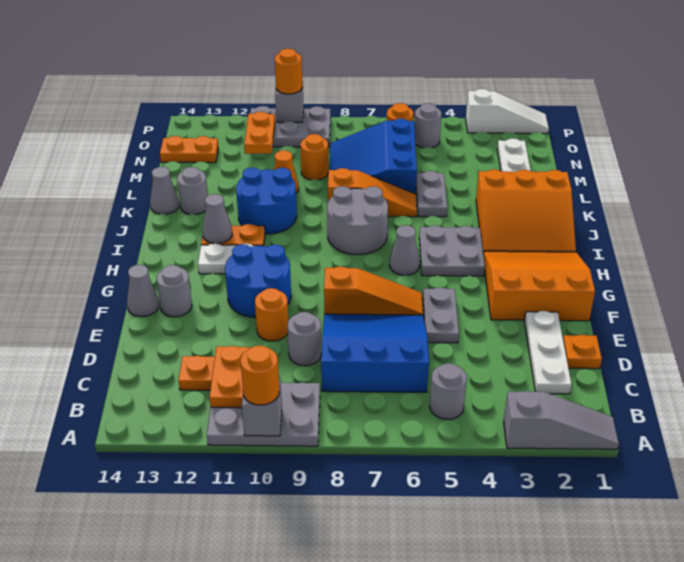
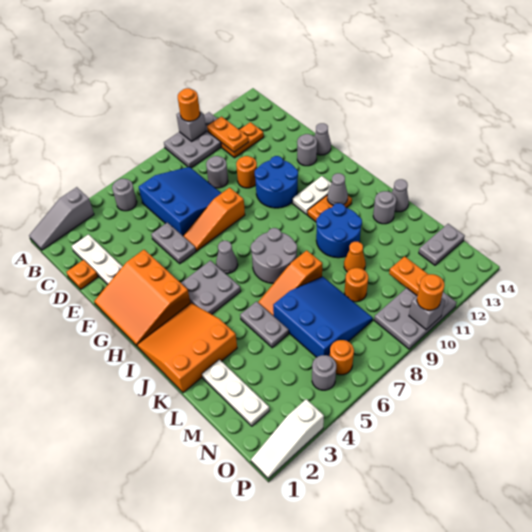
blue 3x3 slope [321,314,429,392] -> blue 3x3 slope turned to [139,167,221,236]
orange 3x3 slope [483,251,595,321] -> orange 3x3 slope turned to [94,250,190,346]
orange 1x2 plate [160,136,218,163] -> grey 1x2 plate [419,224,465,265]

